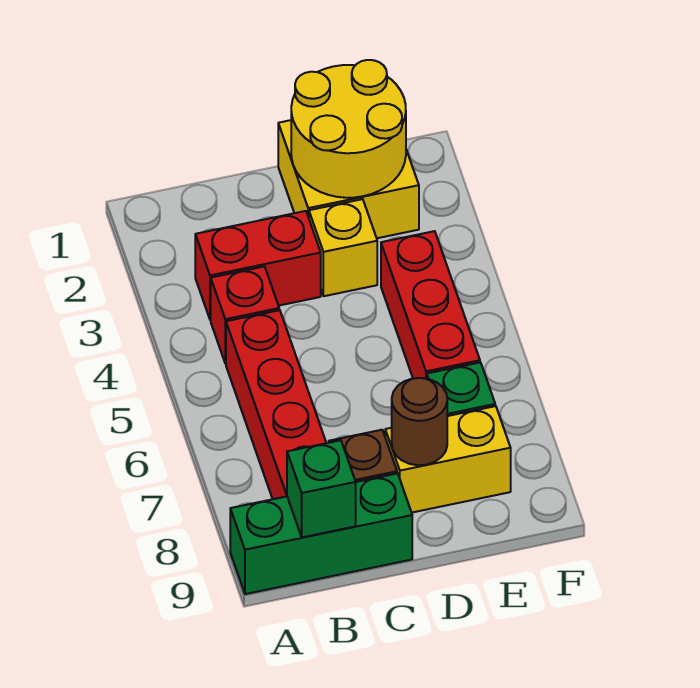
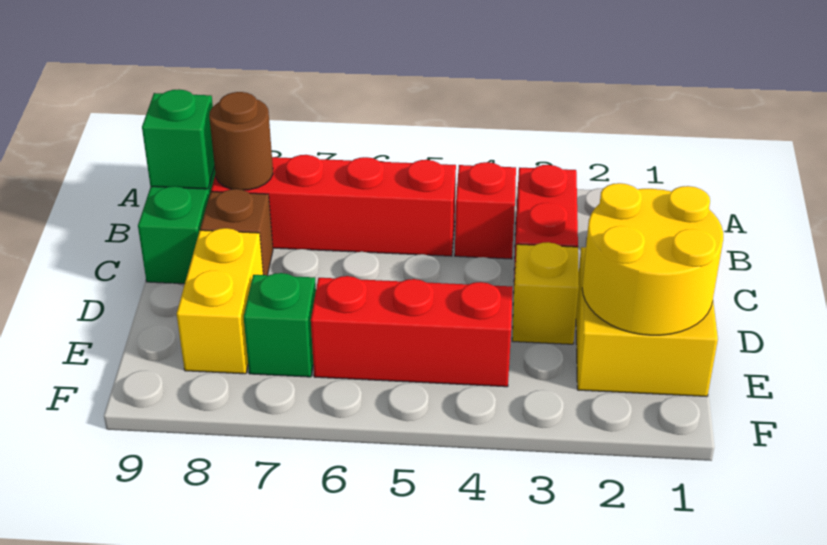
brown 1x1 round brick [392,378,447,465] -> brown 1x1 round brick moved to [209,92,273,190]

